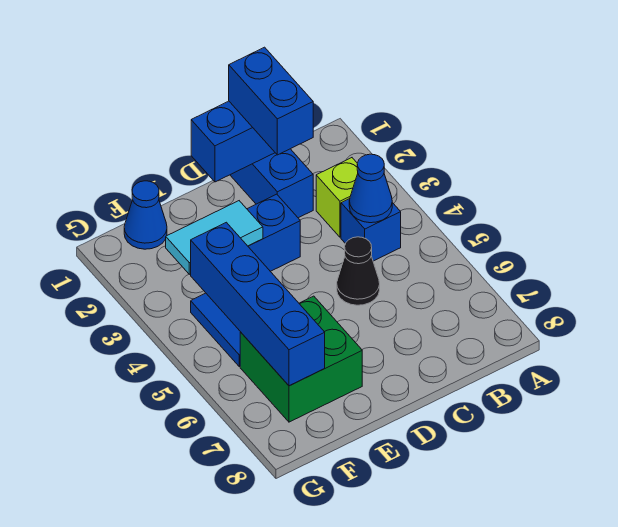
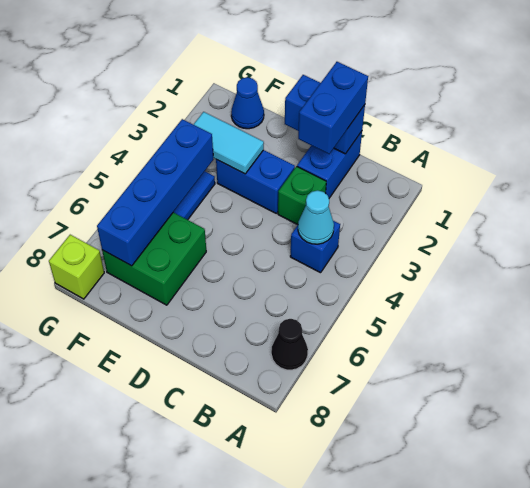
lime 1x1 brick [316,158,358,237] -> lime 1x1 brick moved to [49,235,104,299]
blue 1x1 cone [349,154,392,223] -> cyan 1x1 cone [298,190,334,244]
none -> green 1x1 brick [278,166,326,225]
black 1x1 cone [337,237,380,305] -> black 1x1 cone moved to [271,319,308,370]

